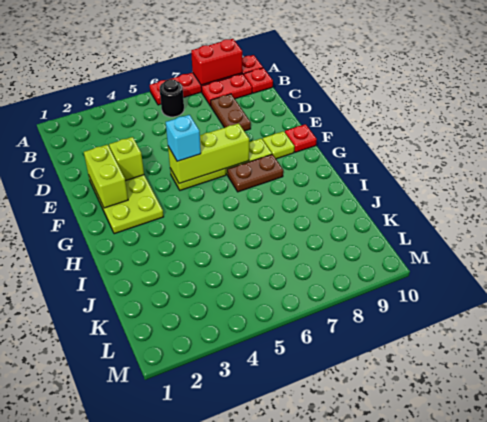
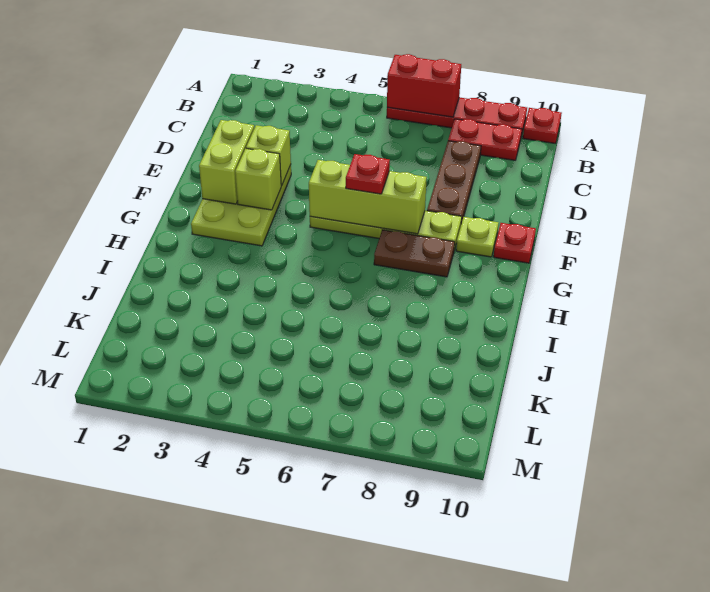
red 1x2 brick [191,39,242,85] -> red 1x2 brick moved to [387,54,461,117]
black 1x1 round brick [160,79,184,117] -> none
red 1x1 plate [243,68,273,93] -> red 1x1 plate moved to [346,154,390,194]
brown 1x2 plate [211,94,251,131] -> brown 1x3 plate [427,141,481,224]
none -> lime 1x1 brick [235,149,281,210]
cyan 1x1 brick [166,115,201,161] -> none

